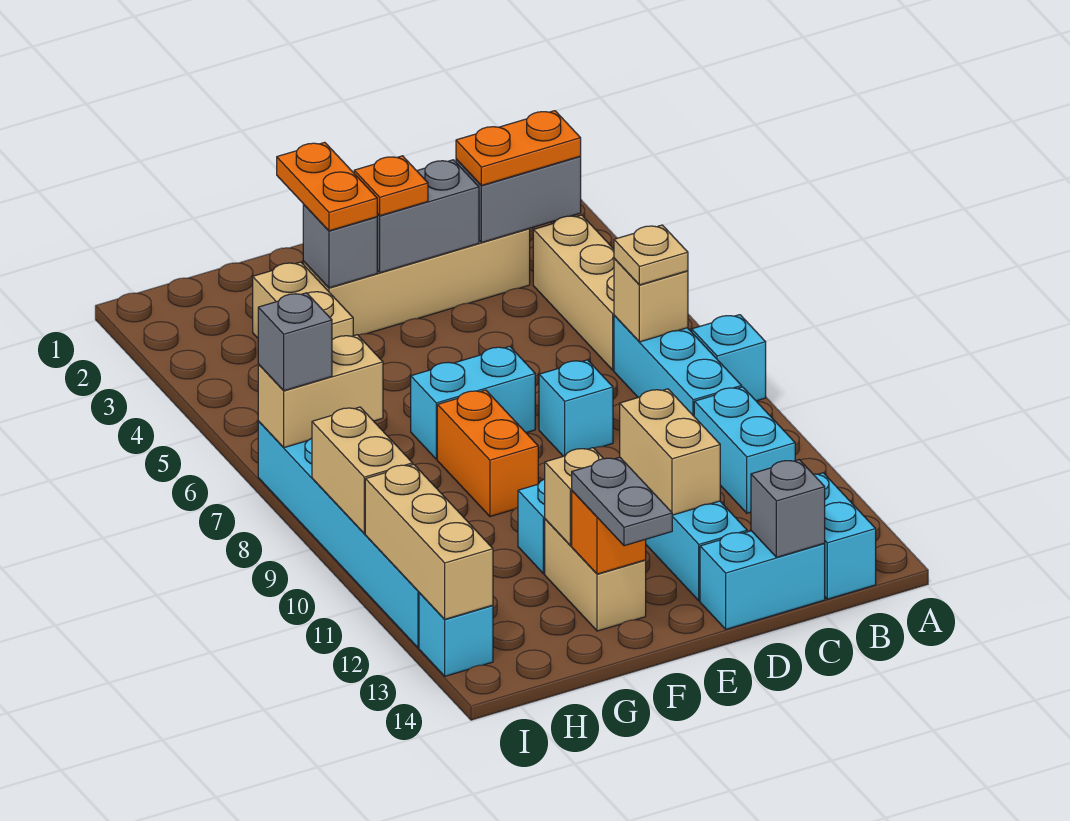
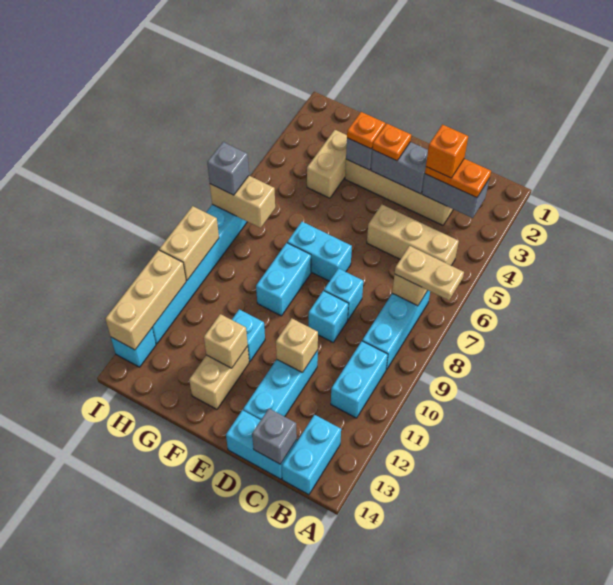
cyan 1x1 brick [692,315,766,401] -> cyan 1x1 brick moved to [309,291,348,342]
tan 1x3 brick [533,215,614,370] -> tan 1x3 brick turned to [367,204,459,265]
tan 1x1 plate [614,225,688,285] -> tan 1x2 plate [395,246,464,300]
tan 1x2 brick [620,389,720,515] -> tan 1x1 brick [276,318,318,373]
orange 1x2 plate [277,142,377,231] -> orange 1x1 plate [347,112,385,149]
orange 1x2 brick [437,390,538,517] -> cyan 1x2 brick [256,243,311,316]
orange 1x1 brick [572,491,646,574] -> orange 1x1 brick moved to [426,125,468,178]
grey 1x2 plate [572,457,672,546] -> none

